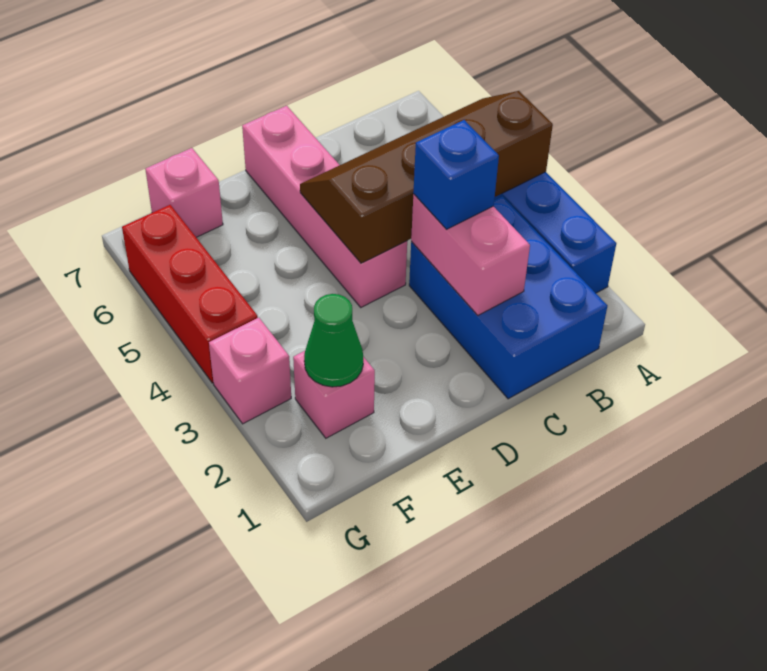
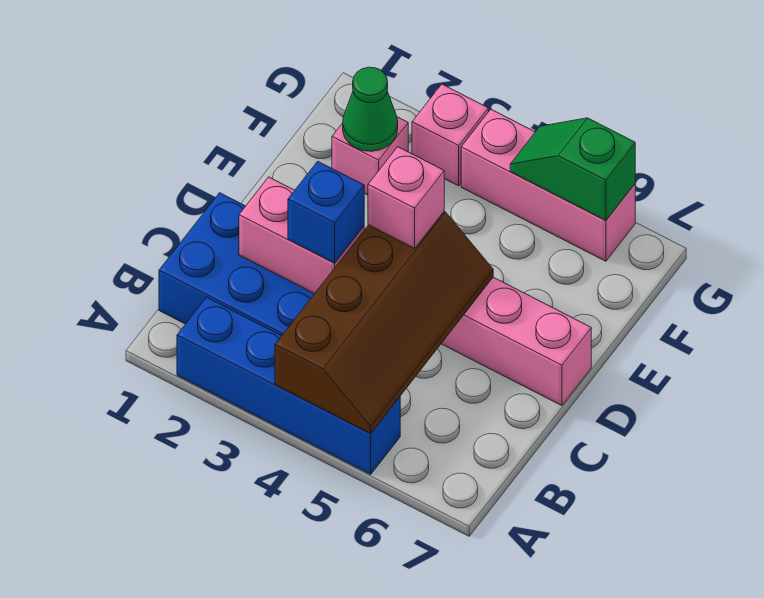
pink 1x1 brick [145,148,223,237] -> pink 1x1 brick moved to [368,147,444,248]
red 1x3 brick [122,205,258,383] -> pink 1x3 brick [461,109,635,261]
none -> green 1x2 slope [510,118,635,220]

